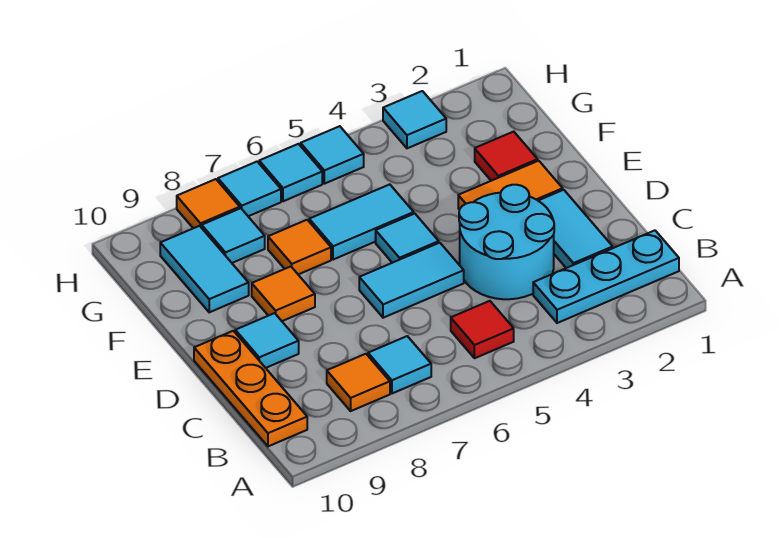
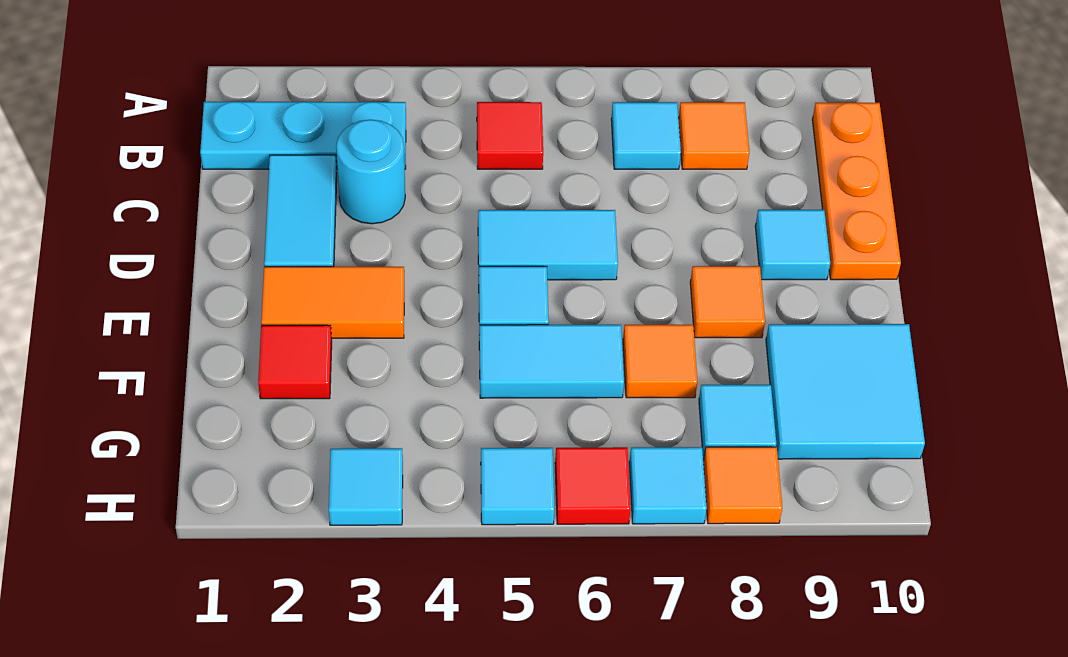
cyan 2x2 round brick [459,185,554,299] -> cyan 1x1 round brick [336,120,405,224]
cyan 1x2 tile [160,226,249,312] -> cyan 2x2 tile [766,324,925,459]
cyan 1x1 tile [259,144,322,201] -> red 1x1 tile [555,447,631,524]

